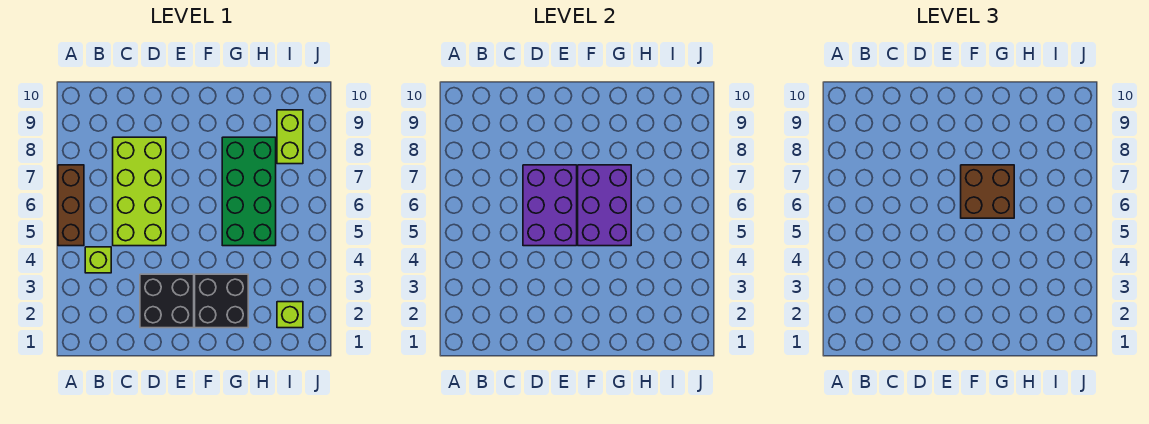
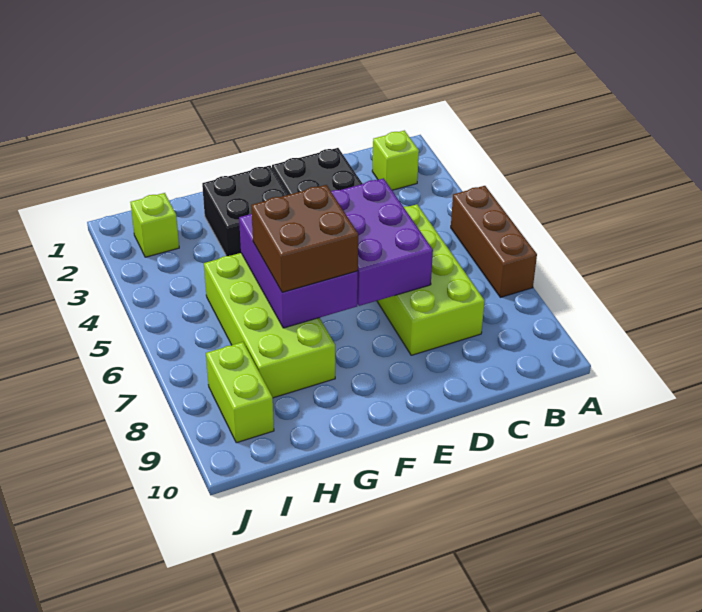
lime 1x1 brick [85,247,111,273] -> lime 1x1 brick moved to [372,130,419,190]
green 2x4 brick [222,137,276,246] -> lime 2x4 brick [204,253,335,398]

